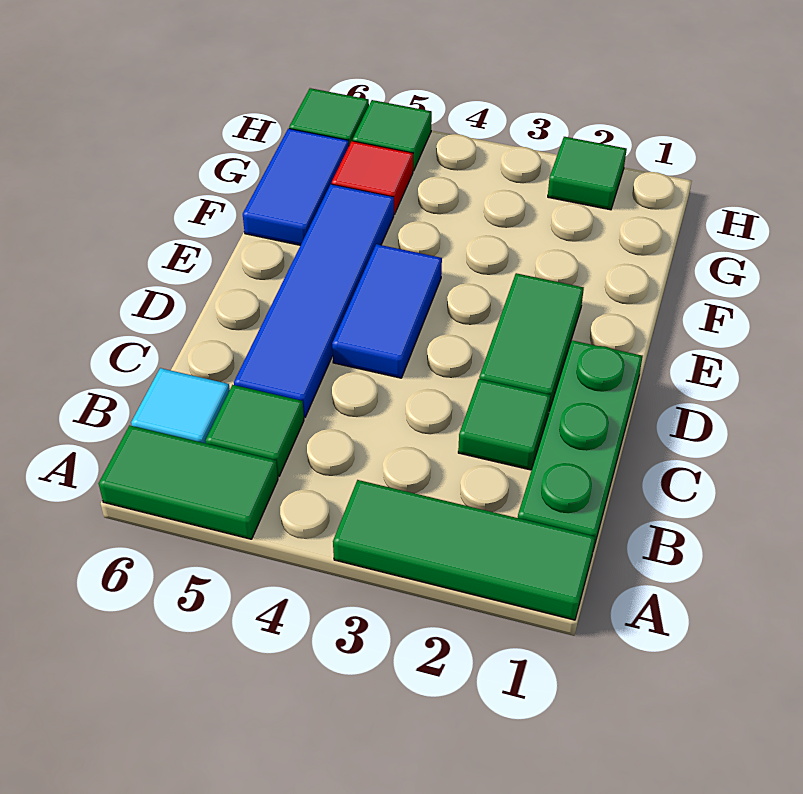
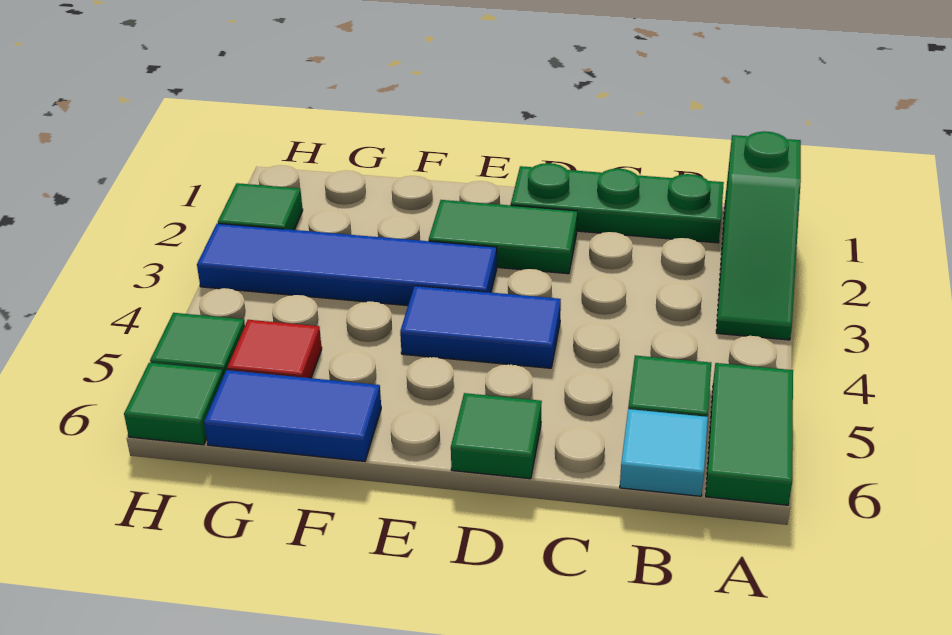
green 1x3 tile [333,480,595,620] -> green 1x3 slope [716,131,801,340]
green 1x1 tile [458,379,551,470] -> green 1x1 tile moved to [451,393,542,479]
blue 1x4 tile [234,184,394,417] -> blue 1x4 tile moved to [197,223,497,306]

